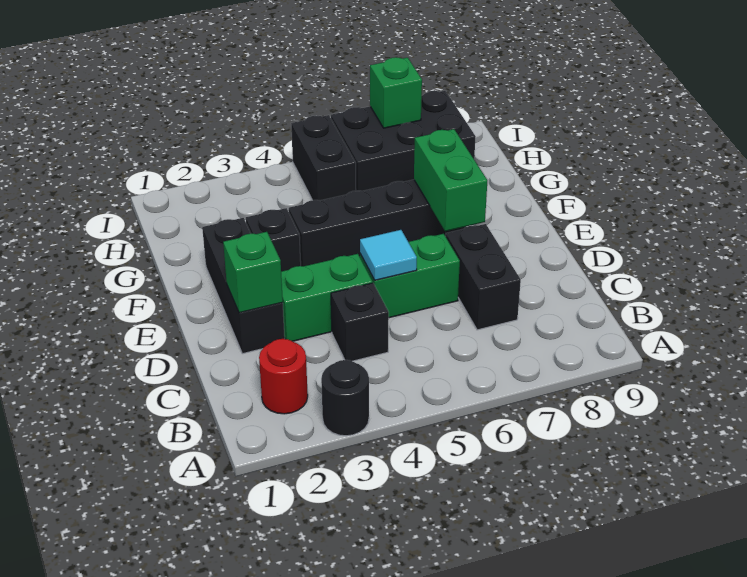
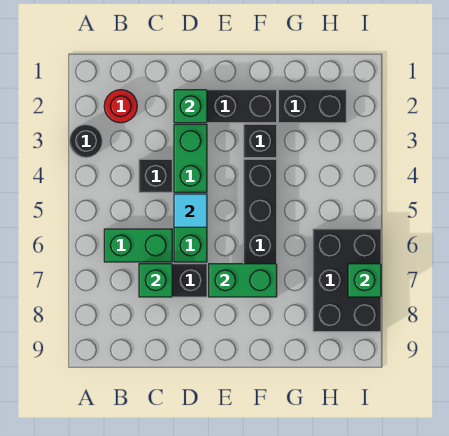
none -> green 1x2 brick [104,229,172,262]
none -> green 1x1 brick [139,264,172,297]
black 1x2 brick [291,115,356,201] -> black 1x2 brick moved to [278,90,346,123]

